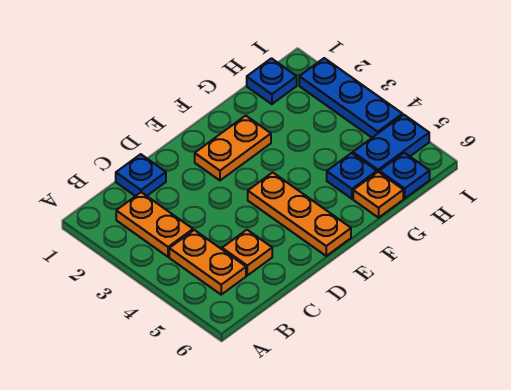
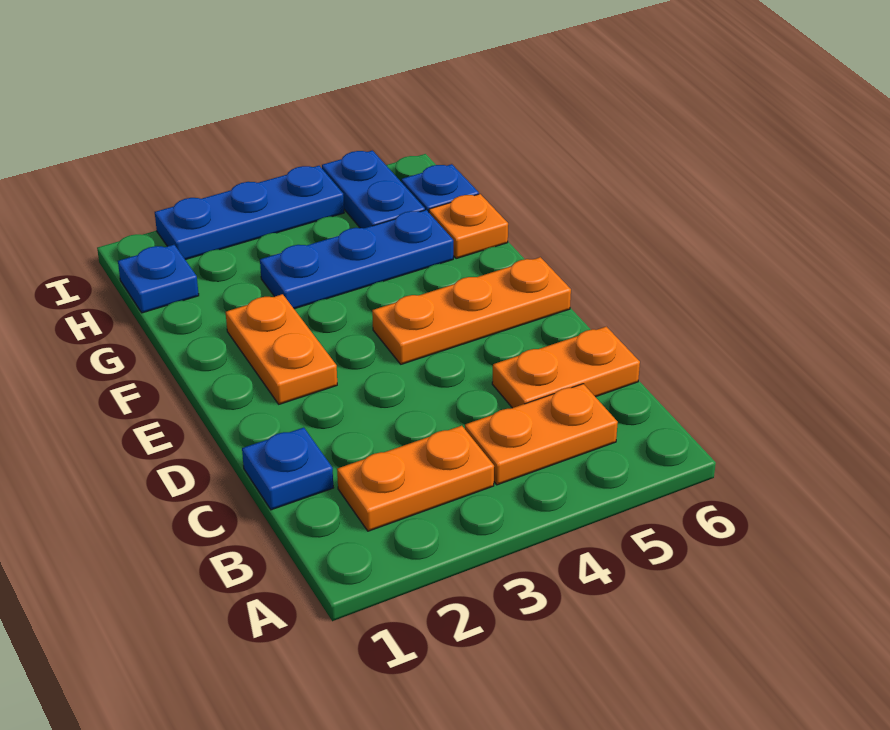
orange 1x1 plate [222,230,272,275] -> orange 1x2 plate [492,326,640,408]
blue 1x1 plate [327,153,377,199] -> blue 1x3 plate [260,210,453,309]

